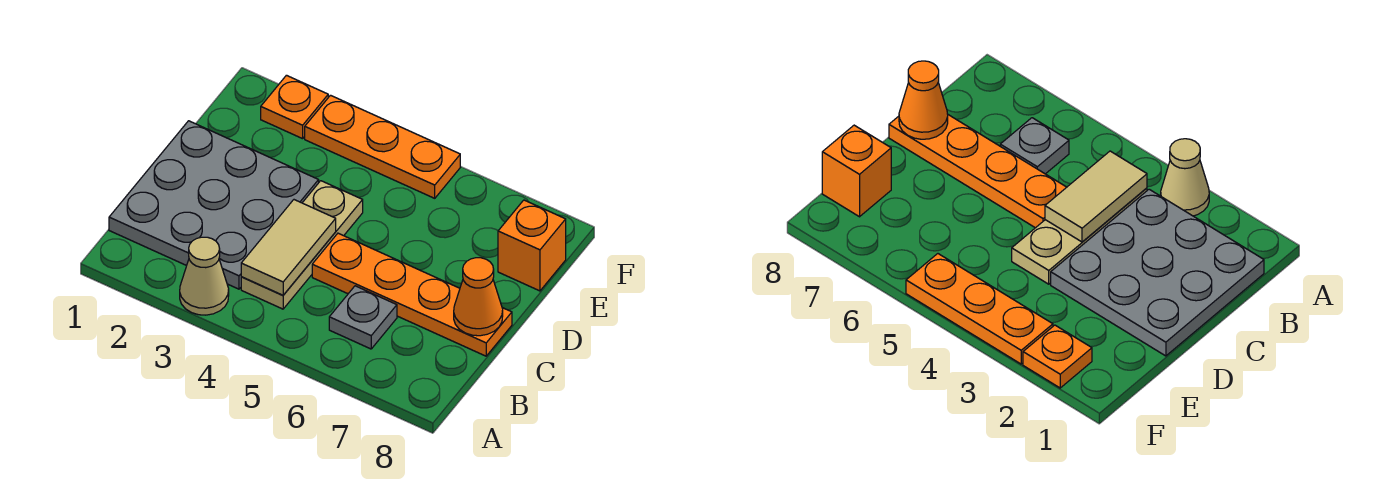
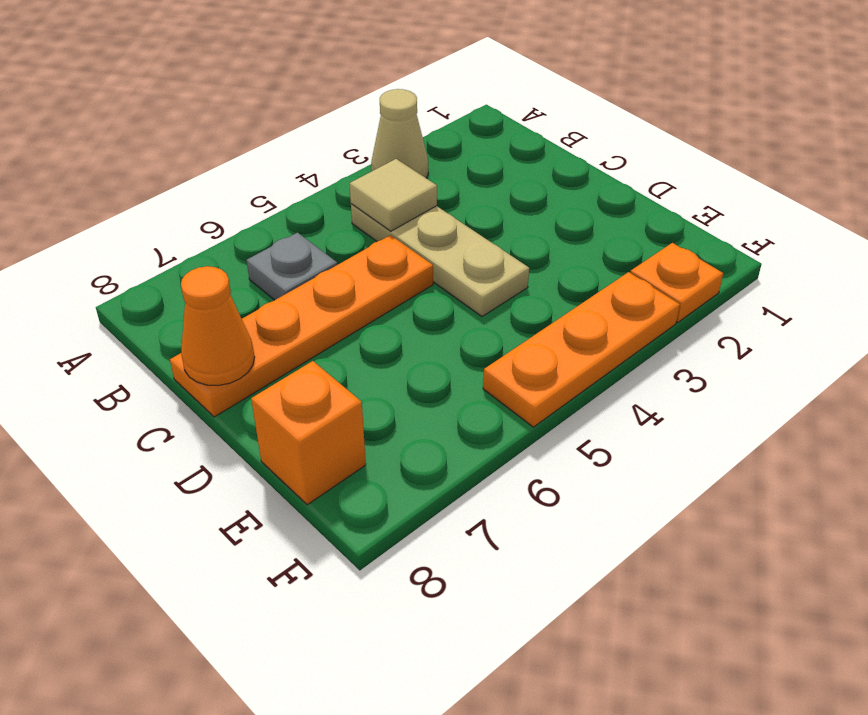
grey 3x3 plate [109,121,319,289] -> none
tan 1x2 tile [241,200,336,295] -> tan 1x1 tile [349,159,437,231]

